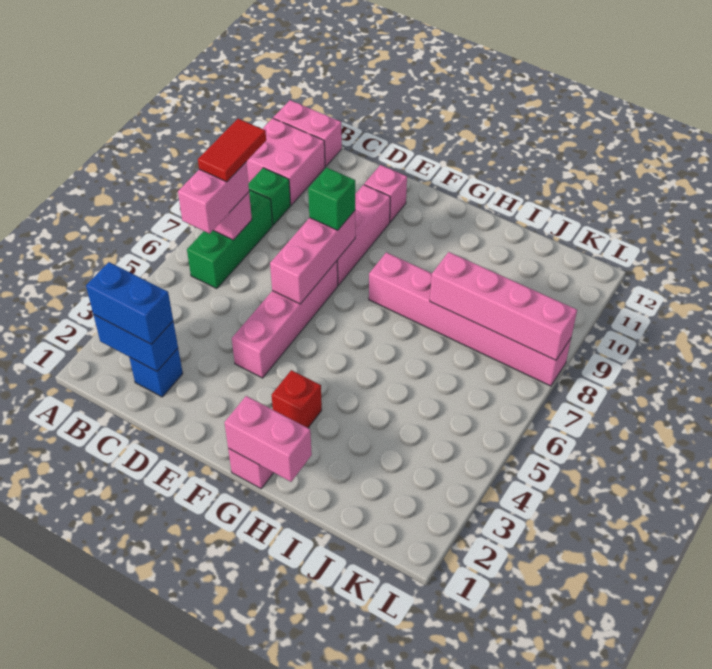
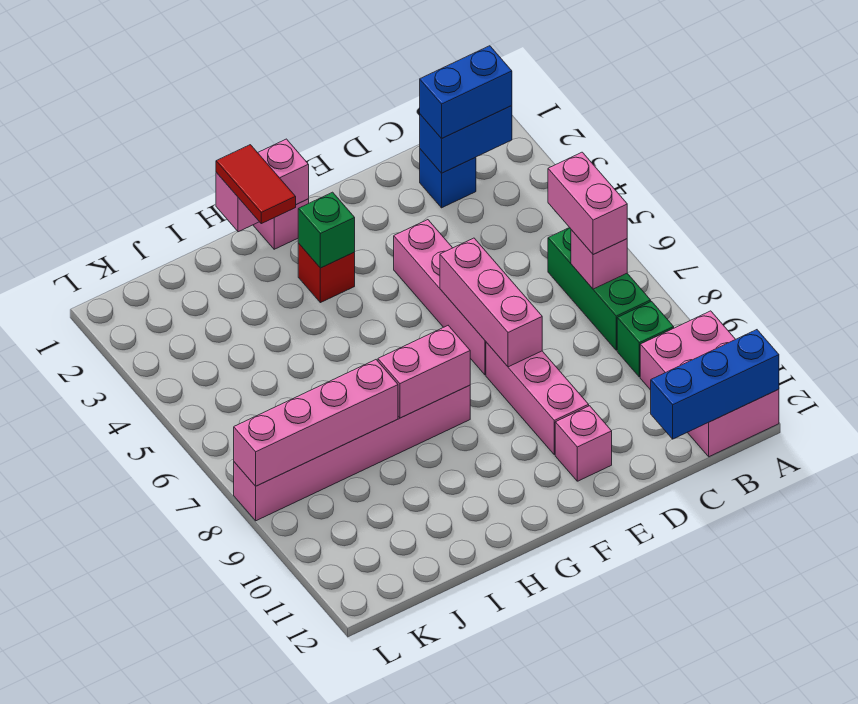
none -> blue 1x3 brick [651,330,779,439]
red 1x2 tile [198,119,266,182] -> red 1x2 tile moved to [216,145,296,224]
green 1x1 brick [308,168,355,230] -> green 1x1 brick moved to [298,192,355,268]
none -> pink 1x2 brick [378,326,470,418]

